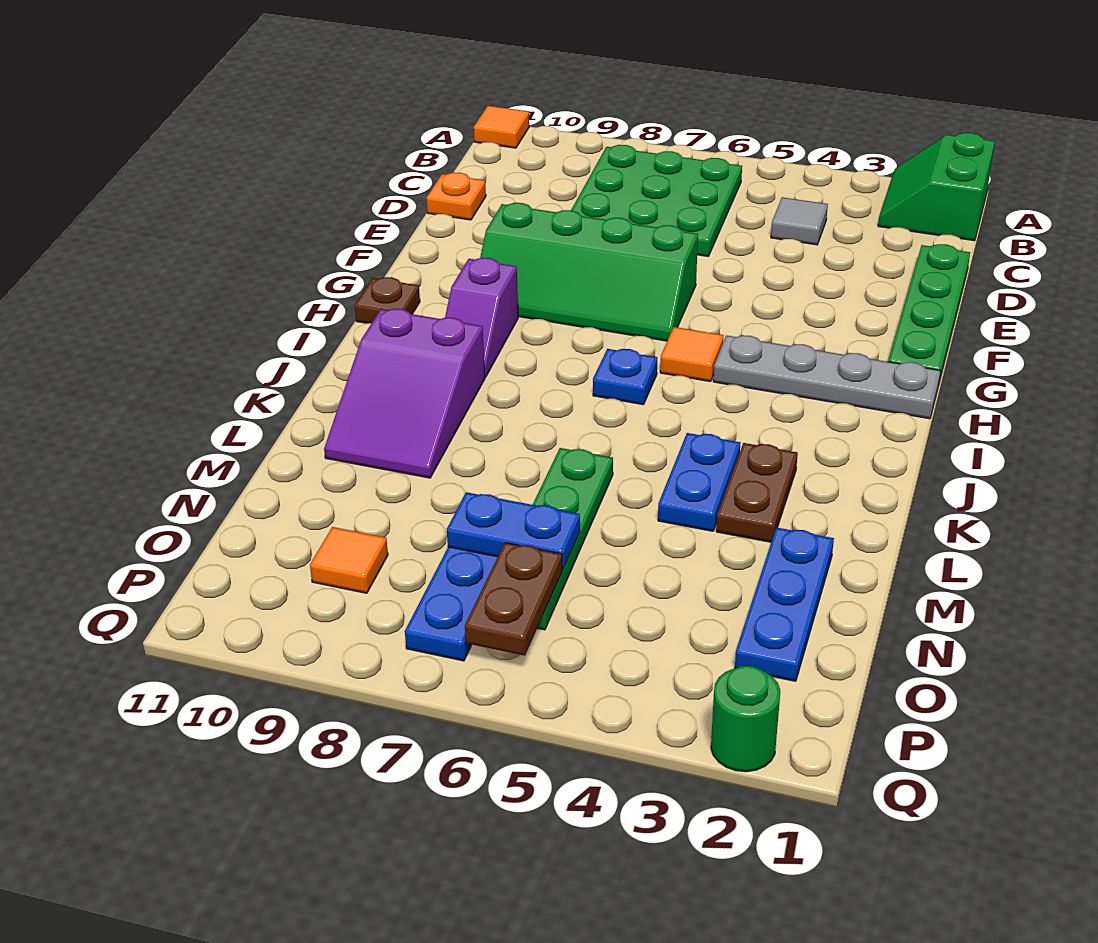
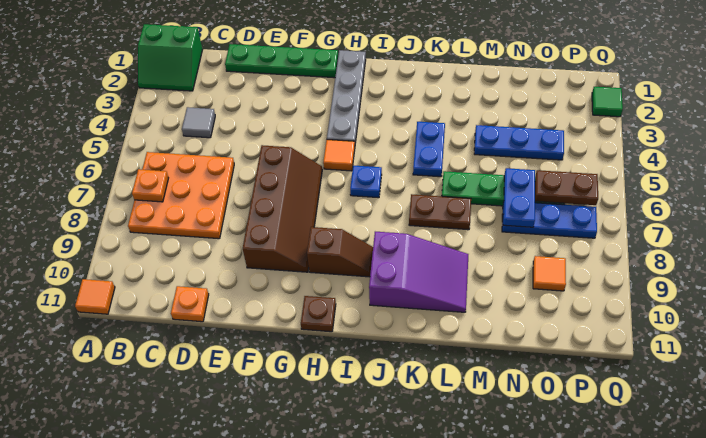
green 3x3 plate [571,145,742,256] -> orange 3x3 plate [128,152,234,239]
none -> orange 1x1 plate [132,169,168,202]
green 2x4 slope [480,202,698,341] -> brown 2x4 slope [243,145,322,272]
purple 1x2 slope [445,258,518,377] -> brown 1x2 slope [307,227,373,277]
brown 1x2 plate [716,443,798,542] -> brown 1x2 plate moved to [409,194,471,230]
blue 1x2 plate [658,433,740,531] -> blue 1x2 plate turned to [413,122,445,177]
blue 1x3 plate [735,528,834,681] -> blue 1x3 plate moved to [474,125,564,160]
green 1x1 round brick [711,666,780,772] -> green 1x1 tile [592,87,623,117]

